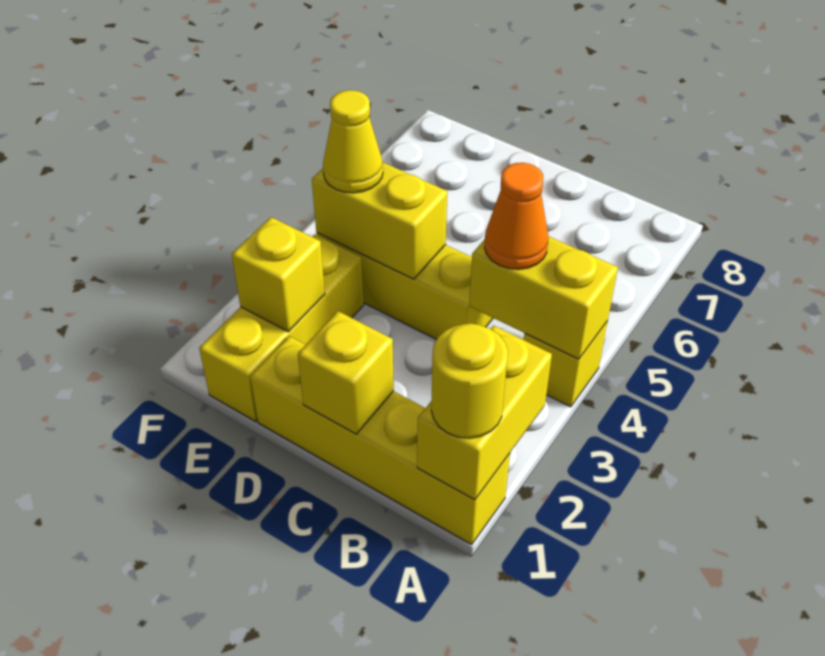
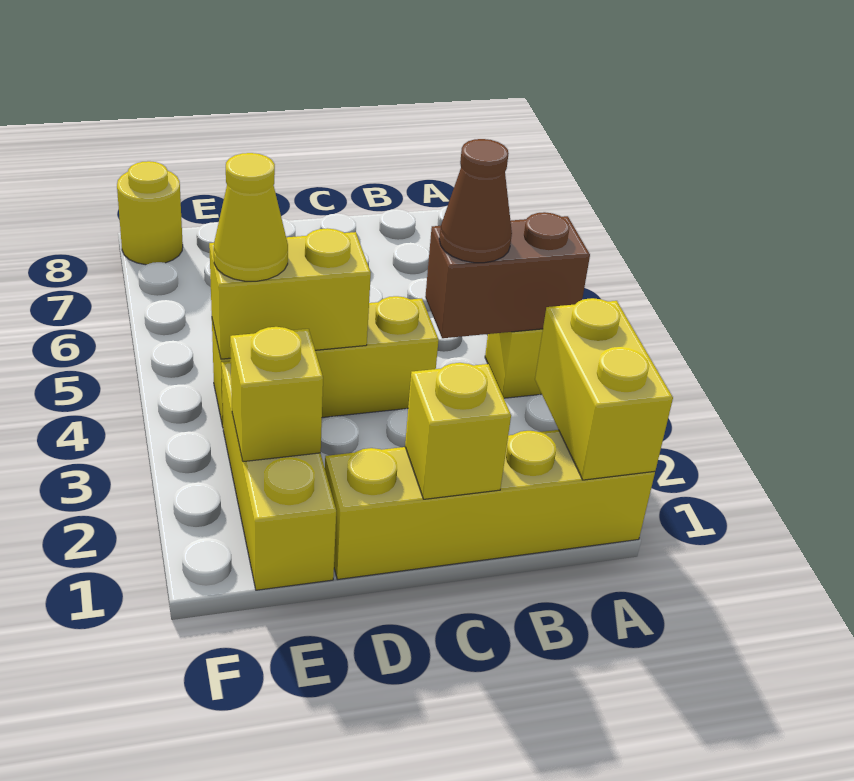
yellow 1x1 round brick [431,323,508,438] -> yellow 1x1 round brick moved to [117,161,183,265]
yellow 1x2 brick [469,236,618,359] -> brown 1x2 brick [425,212,590,338]
orange 1x1 cone [484,163,548,269] -> brown 1x1 cone [439,139,512,263]

